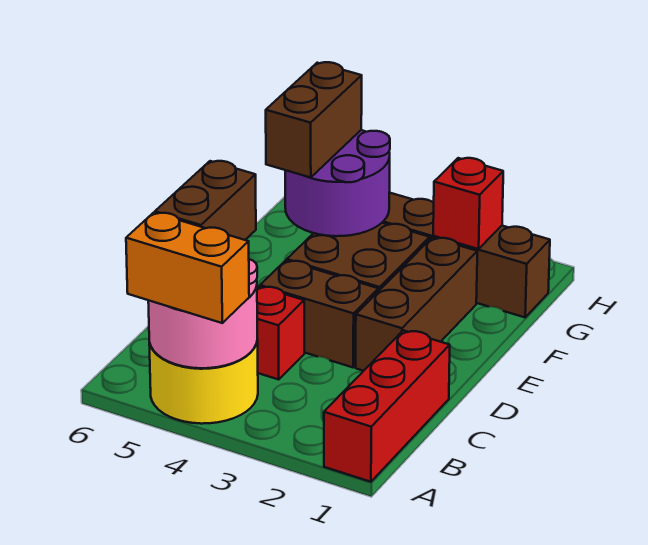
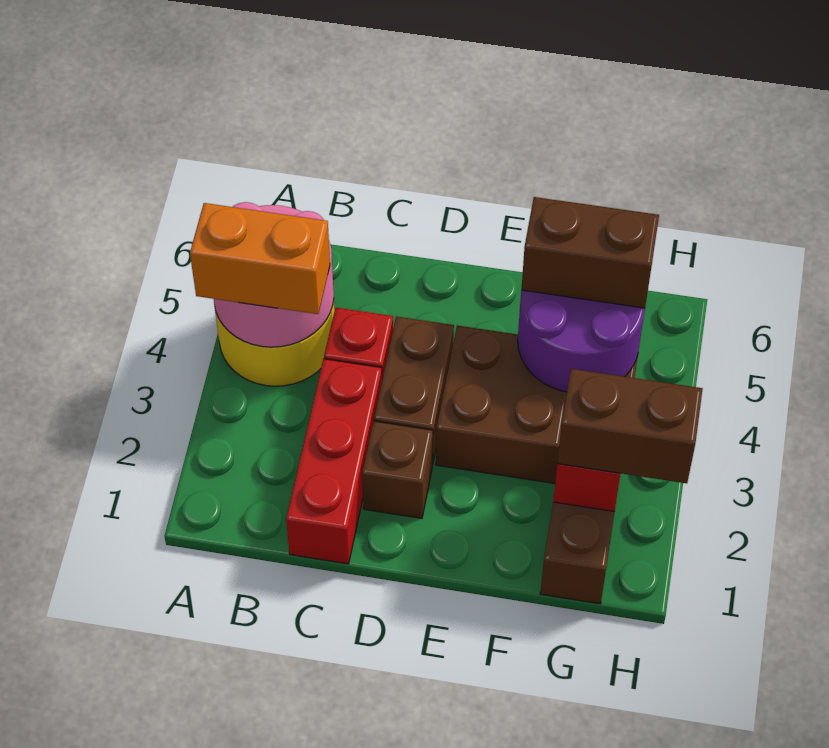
red 1x3 brick [324,330,450,482] -> red 1x3 brick turned to [286,359,382,564]
orange 1x2 brick [126,213,249,323] -> orange 1x2 brick turned to [190,203,330,314]
brown 1x2 brick [155,161,256,240] -> brown 1x2 brick moved to [557,369,703,483]
brown 1x3 brick [356,238,477,371] -> brown 1x1 brick [362,421,433,518]

